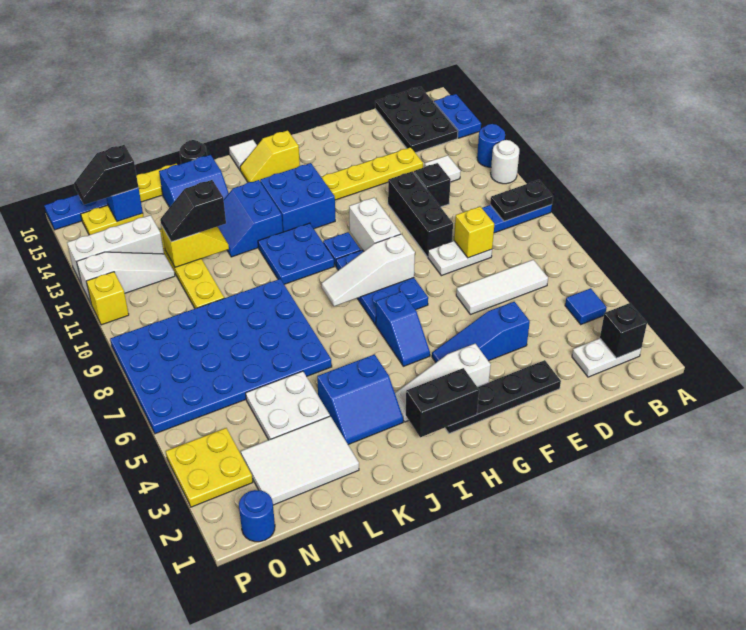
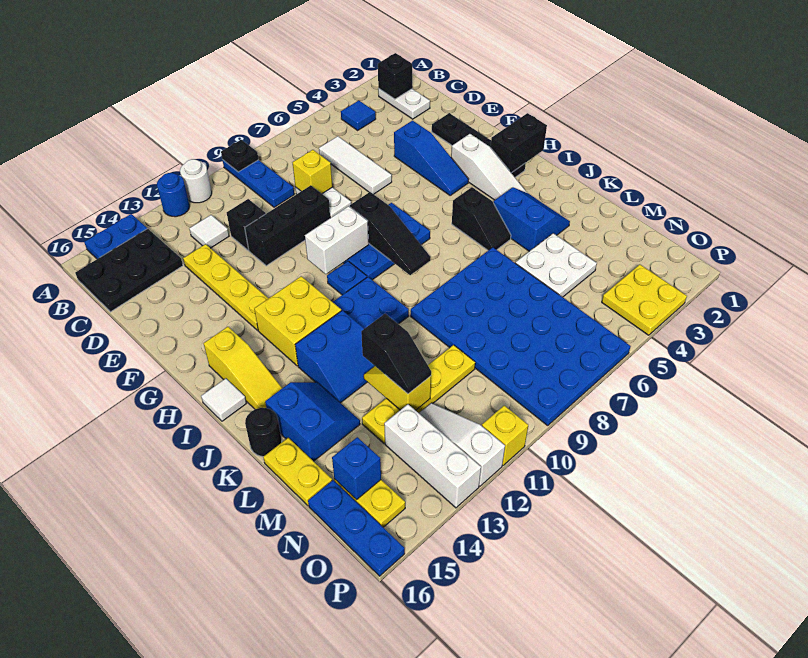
black 1x2 plate [490,180,553,221] -> black 1x1 plate [221,140,259,172]
white 1x3 slope [322,234,415,306] -> black 1x3 slope [350,192,430,275]
black 1x2 brick [406,368,479,437] -> black 1x2 brick turned to [491,113,547,173]
blue 1x2 slope [376,292,430,366] -> none
blue 2x2 brick [260,163,335,232] -> yellow 2x2 brick [254,276,341,366]
yellow 1x2 slope [240,130,300,182] -> yellow 1x3 slope [204,327,282,409]
white 2x3 tile [241,416,359,505] -> none
black 1x2 slope [74,145,138,205] -> black 1x2 slope moved to [452,187,511,251]
blue 1x1 round brick [239,490,275,542] -> none

